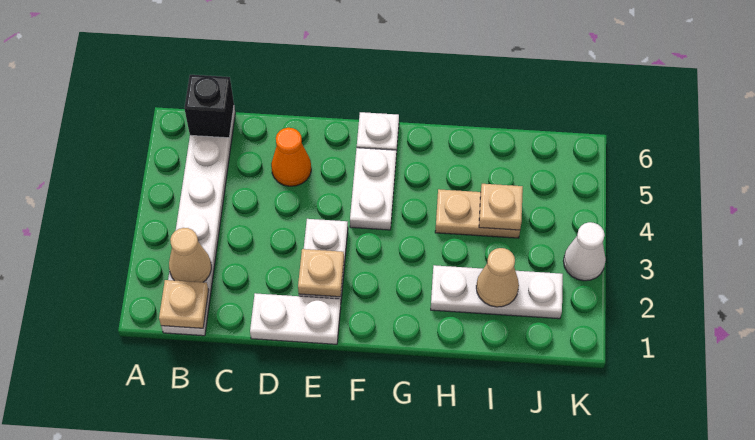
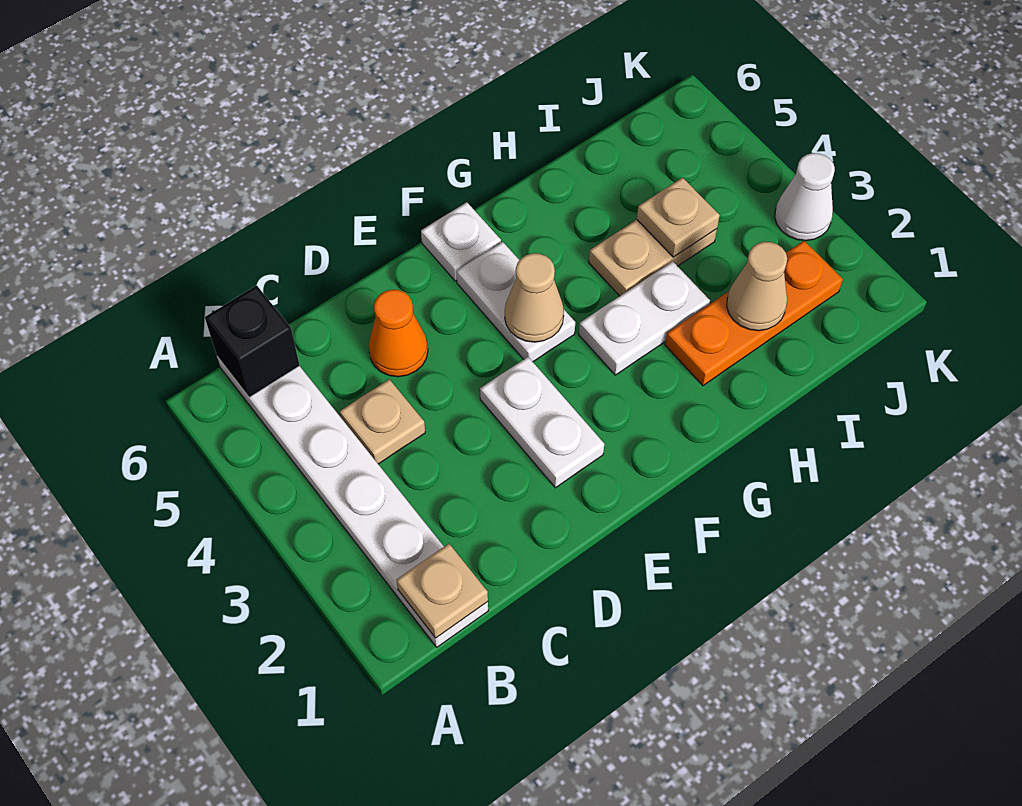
tan 1x1 cone [169,228,211,282] -> tan 1x1 cone moved to [505,253,564,342]
white 1x2 plate [250,293,341,344] -> white 1x2 plate moved to [579,261,710,375]
tan 1x1 plate [298,249,344,297] -> tan 1x1 plate moved to [340,379,425,464]
white 1x3 plate [431,265,563,319] -> orange 1x3 plate [665,241,843,386]

